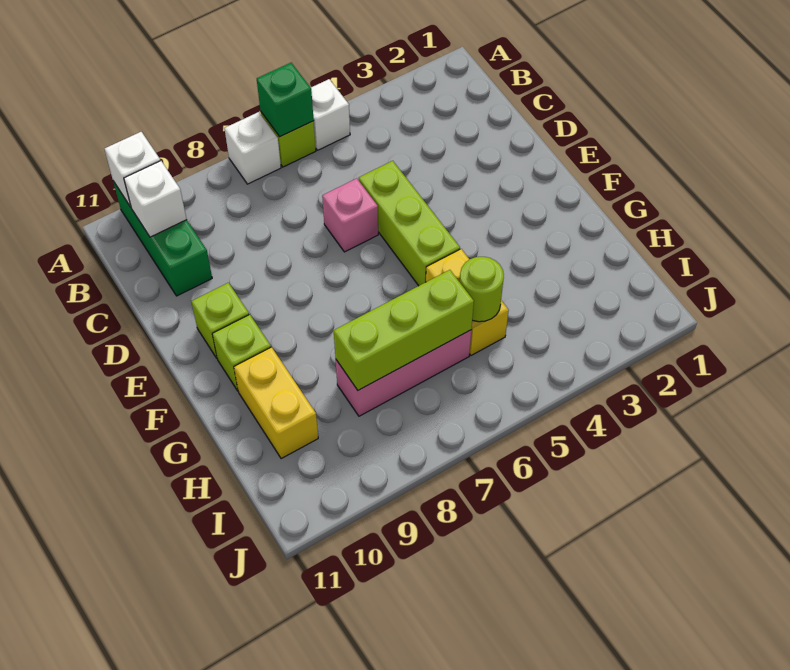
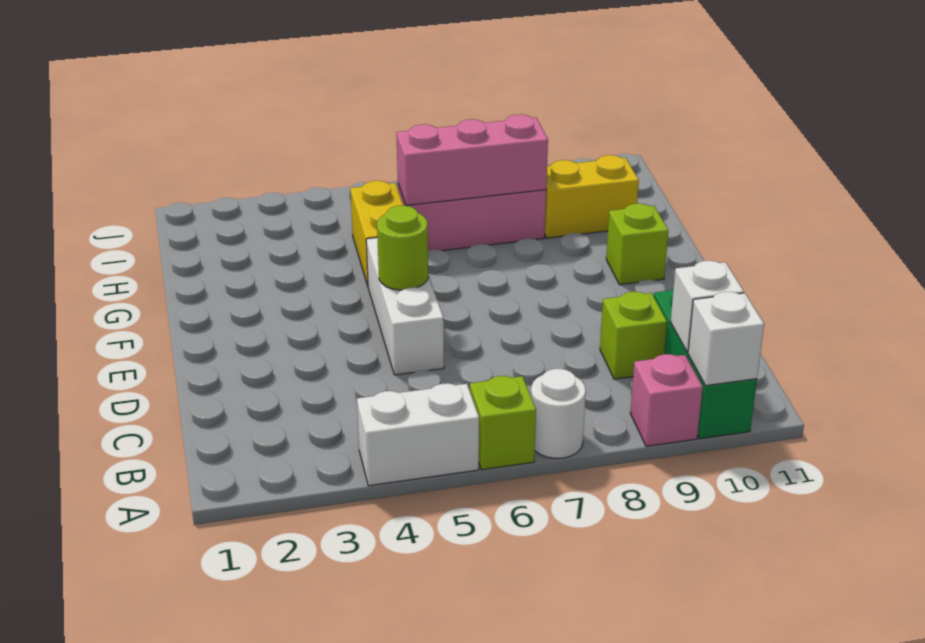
white 1x1 brick [311,79,350,150] -> white 1x2 brick [357,383,479,486]
green 1x1 brick [257,63,314,137] -> none
white 1x1 brick [225,112,281,184] -> white 1x1 round brick [531,369,586,458]
lime 1x3 brick [359,161,460,286] -> white 1x3 brick [366,237,444,375]
pink 1x1 brick [322,178,378,252] -> pink 1x1 brick moved to [630,354,703,446]
lime 1x1 brick [191,283,249,358] -> lime 1x1 brick moved to [600,292,667,379]
yellow 1x2 brick [234,347,318,459] -> yellow 1x2 brick turned to [545,155,639,238]
lime 1x1 round brick [460,257,504,322] -> lime 1x1 round brick moved to [377,206,428,290]
lime 1x3 brick [334,270,474,390] -> pink 1x3 brick [396,114,548,205]

